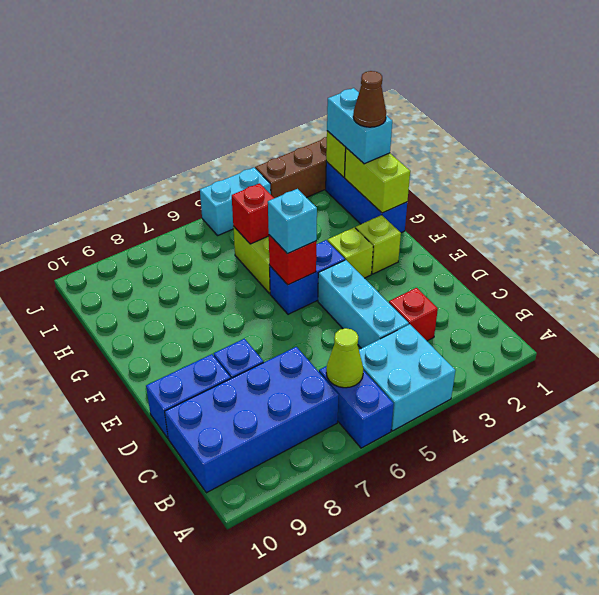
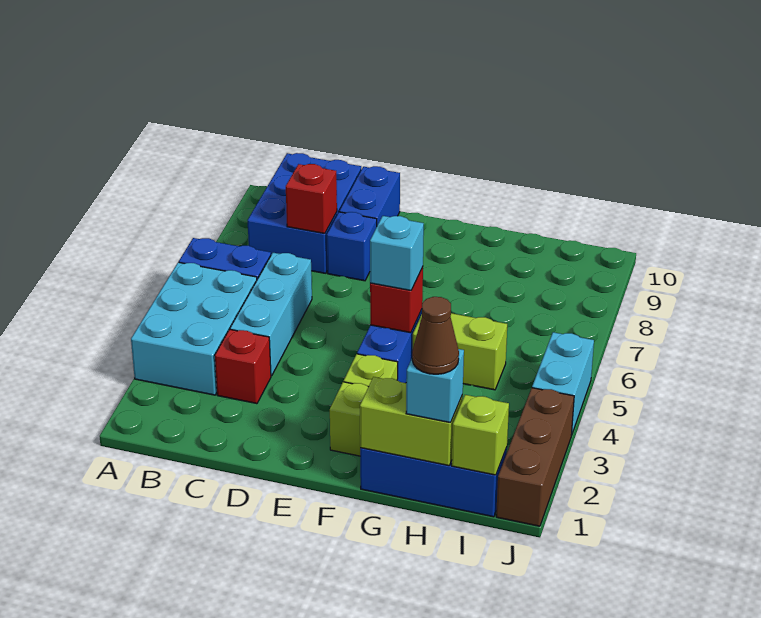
cyan 2x2 brick [359,324,456,431] -> cyan 2x3 brick [131,262,257,395]
lime 1x1 cone [326,328,363,388] -> none
blue 2x4 brick [165,347,339,493] -> blue 2x3 brick [248,153,361,273]
cyan 1x3 brick [318,260,409,348] -> cyan 1x3 brick turned to [230,253,312,376]
cyan 1x2 brick [327,88,392,164] -> cyan 1x1 brick [406,349,464,423]
red 1x1 brick [232,183,274,244] -> red 1x1 brick moved to [286,164,337,234]

